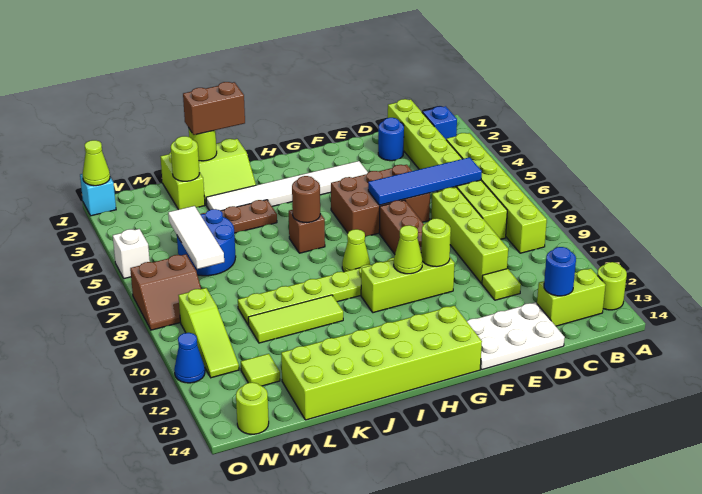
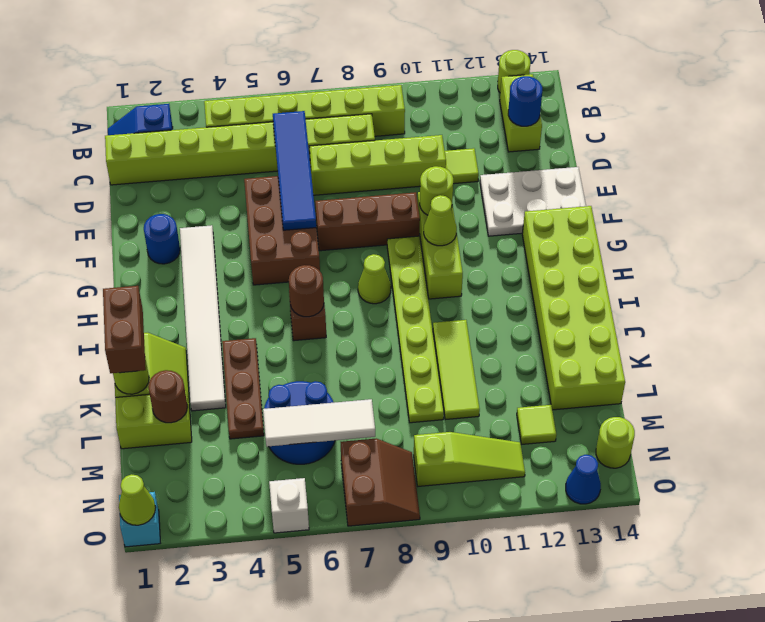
blue 1x1 round brick [378,118,404,161] -> blue 1x1 round brick moved to [144,214,180,264]
white 2x3 plate [467,302,565,370] -> white 2x3 plate turned to [480,167,586,236]
lime 1x1 round brick [171,136,199,181] -> brown 1x1 round brick [148,370,187,423]
blue 1x1 cone [174,333,205,383] -> blue 1x1 cone moved to [566,455,601,504]

